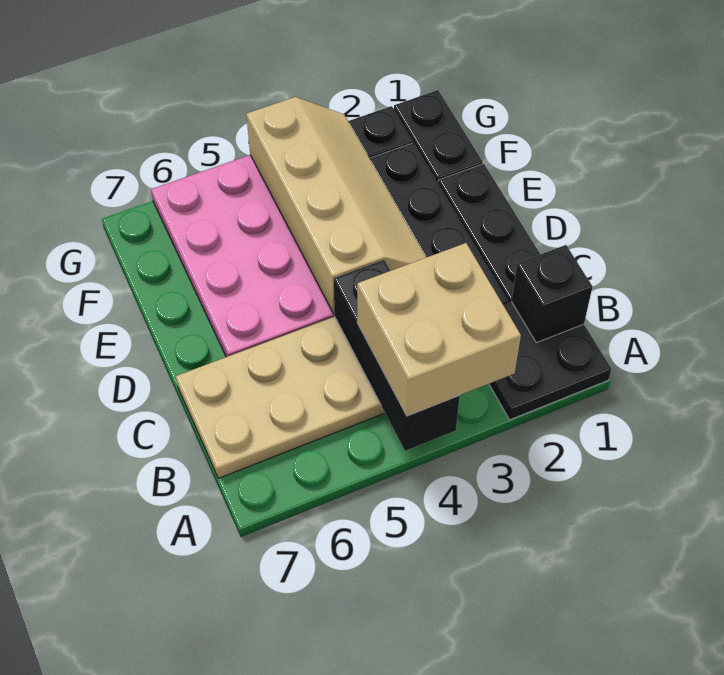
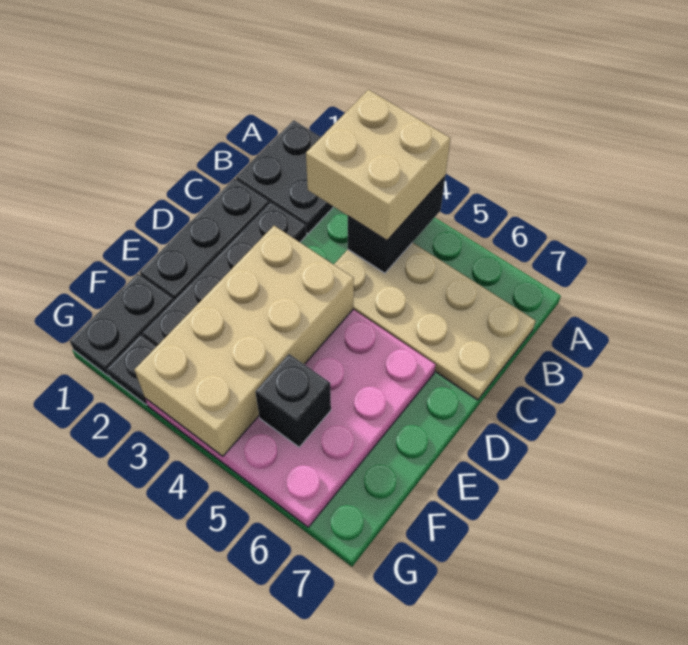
black 1x3 brick [334,260,460,451] -> black 1x2 brick [348,177,445,273]
black 1x1 brick [511,245,592,343] -> black 1x1 brick moved to [255,354,331,447]
tan 2x4 slope [246,97,426,314] -> tan 2x4 brick [134,226,354,456]

